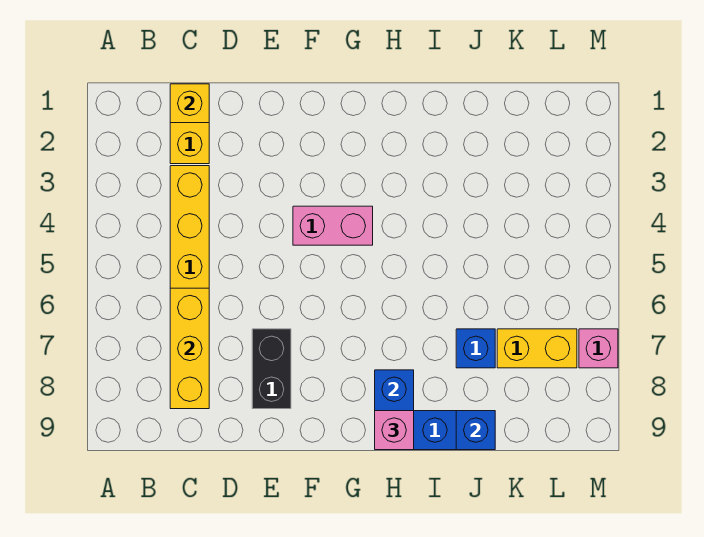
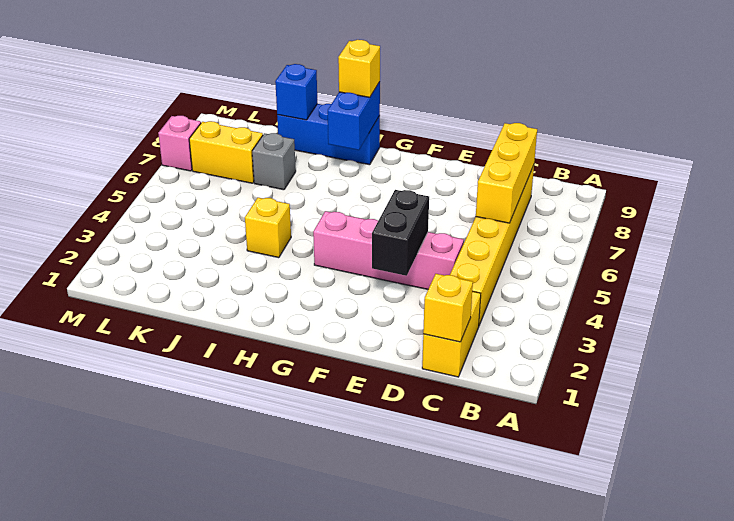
black 1x2 brick [252,329,291,409] -> black 1x2 brick moved to [372,190,429,276]
pink 1x2 brick [293,206,373,245] -> pink 1x4 brick [313,211,464,289]
pink 1x1 brick [375,411,414,450] -> yellow 1x1 brick [338,40,380,97]
none -> yellow 1x1 brick [245,197,291,258]
blue 1x1 brick [456,329,495,368] -> grey 1x1 brick [252,133,296,190]

